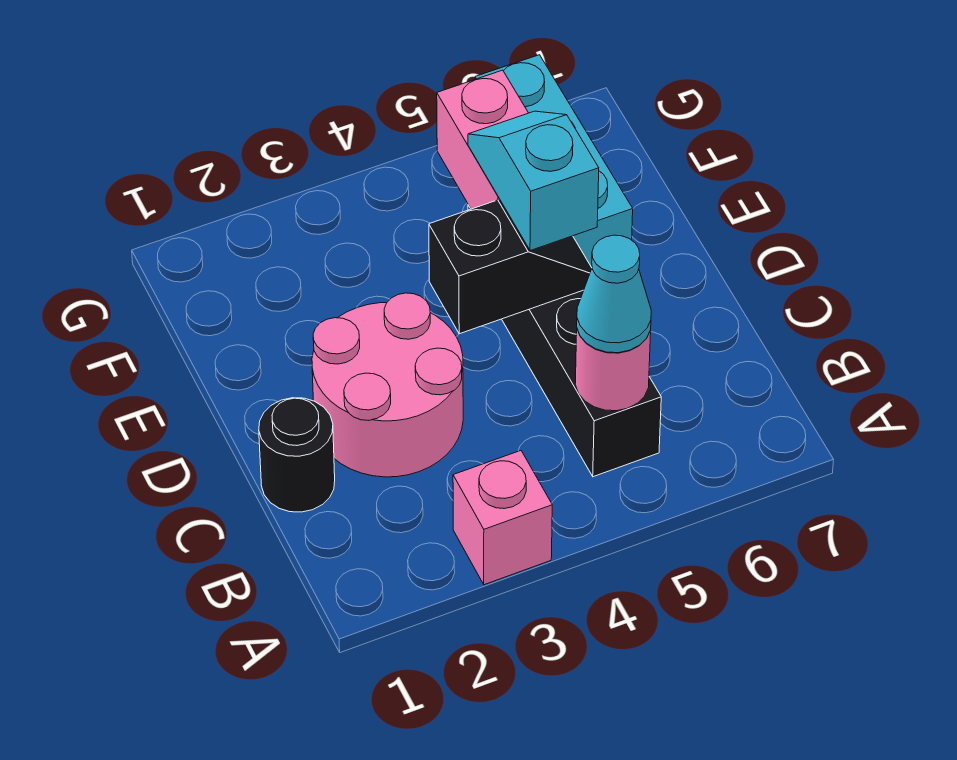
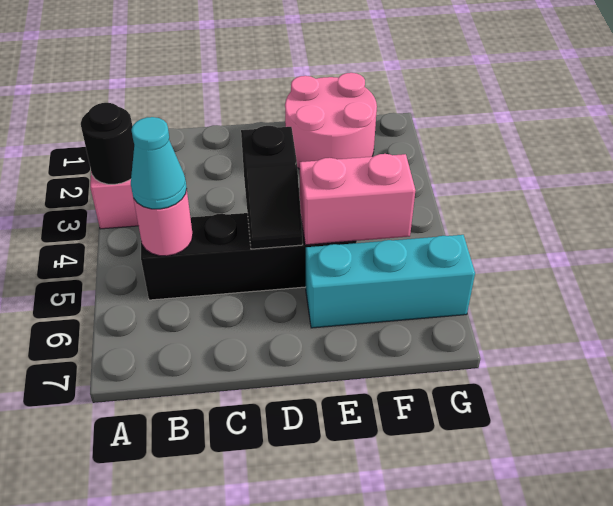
black 1x1 round brick [259,398,335,512] -> black 1x1 round brick moved to [81,103,134,184]
pink 2x2 round brick [312,293,463,477] -> pink 2x2 round brick moved to [285,73,377,169]
cyan 1x2 slope [468,111,599,251] -> none

